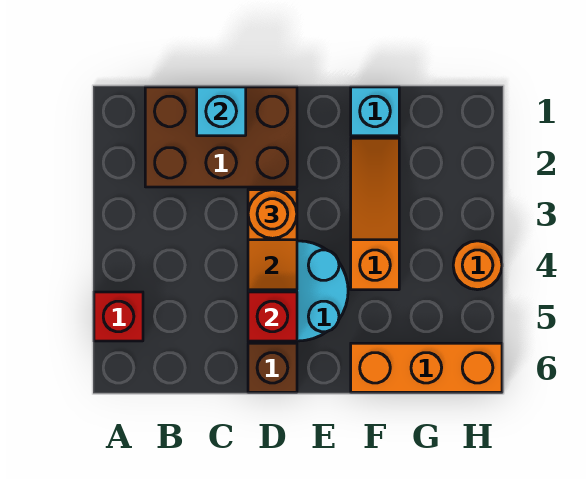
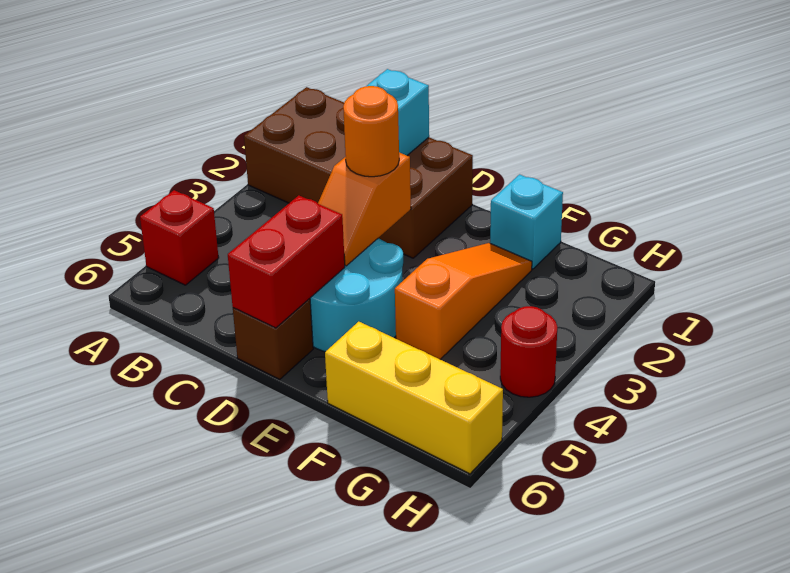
brown 2x3 brick [145,87,297,187] -> brown 2x4 brick [244,87,473,258]
red 1x1 brick [248,292,297,341] -> red 1x2 brick [228,195,345,328]
orange 1x3 brick [351,343,502,392] -> yellow 1x3 brick [325,322,503,474]
orange 1x1 round brick [453,241,502,290] -> red 1x1 round brick [500,306,557,397]

